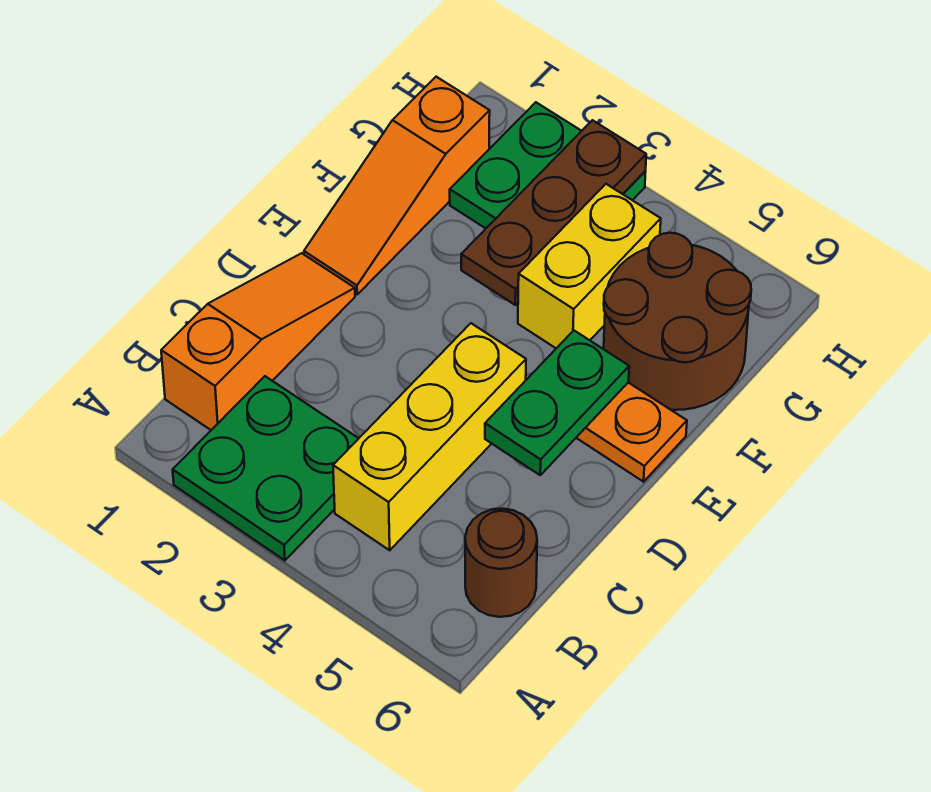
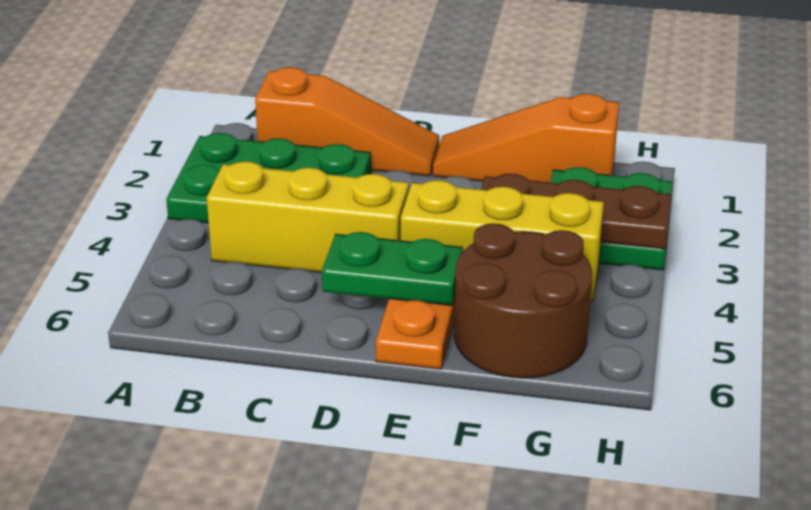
green 2x2 plate [173,376,359,560] -> green 2x3 plate [166,133,371,223]
brown 1x1 round brick [465,509,537,617] -> none
yellow 1x2 brick [518,184,661,348] -> yellow 1x3 brick [401,180,604,301]

